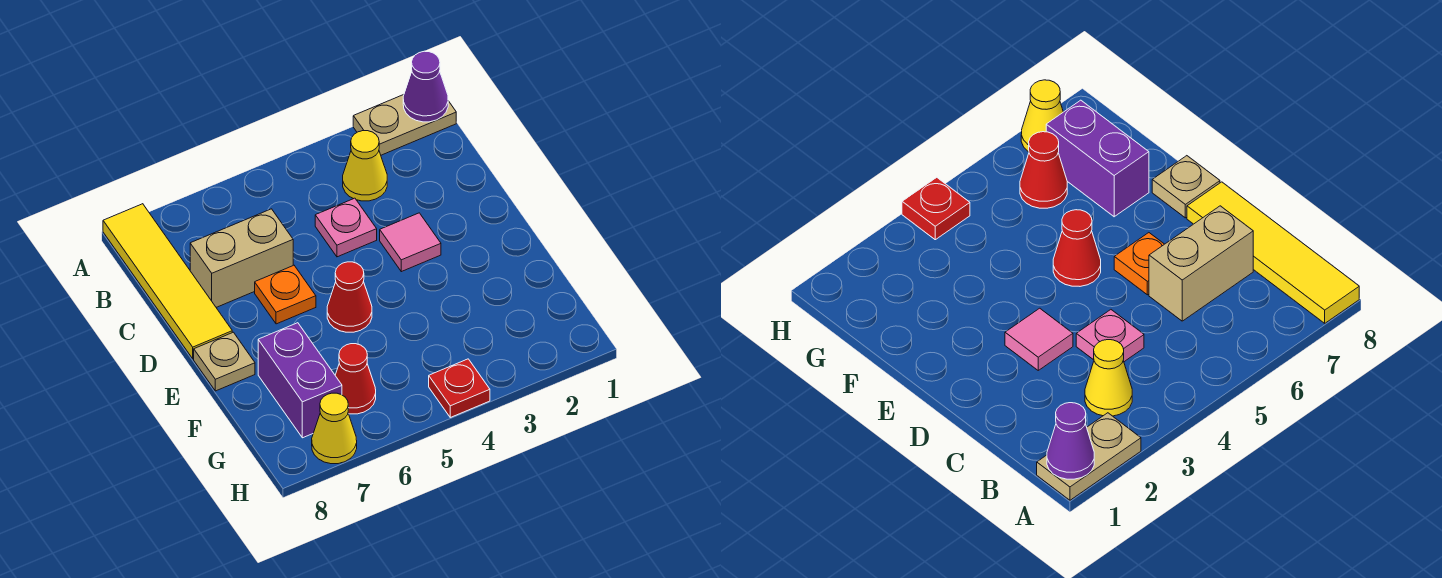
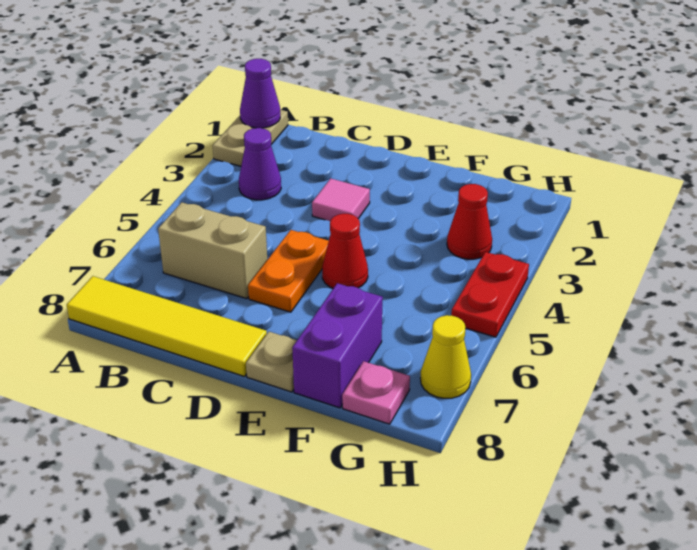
yellow 1x1 cone [343,131,387,201] -> purple 1x1 cone [239,128,281,200]
pink 1x1 plate [315,198,377,257] -> pink 1x1 plate moved to [342,361,410,424]
tan 1x2 brick [190,209,293,307] -> tan 1x2 brick turned to [158,202,267,299]
orange 1x1 plate [255,265,316,324] -> orange 1x2 plate [248,230,329,312]
purple 1x2 brick [258,323,342,438] -> purple 1x2 brick turned to [292,283,383,408]
red 1x1 cone [335,344,376,414] -> red 1x1 cone moved to [447,184,492,259]
red 1x1 plate [429,359,490,417] -> red 1x2 plate [451,252,529,337]

